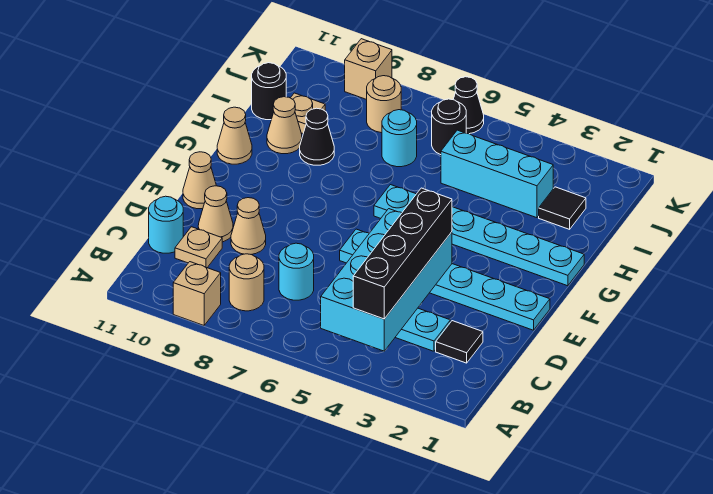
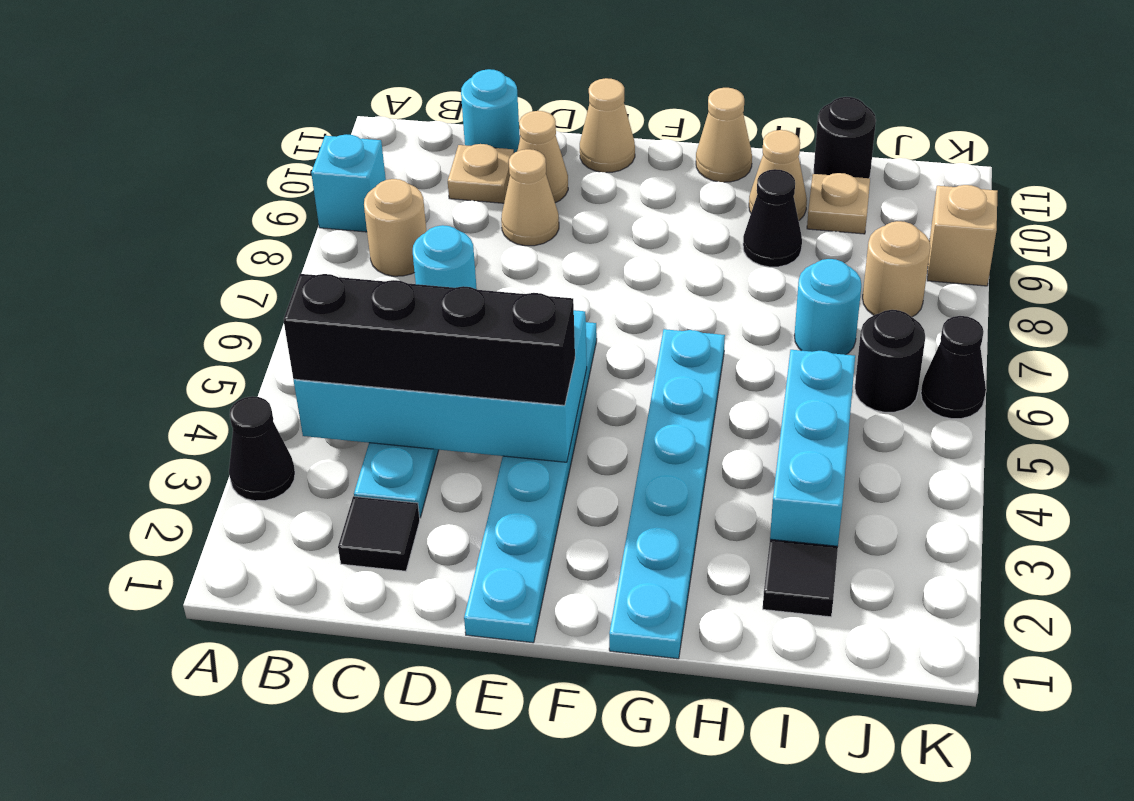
none -> black 1x1 cone [229,396,295,501]
tan 1x1 brick [173,262,221,325] -> cyan 1x1 brick [311,134,386,232]

